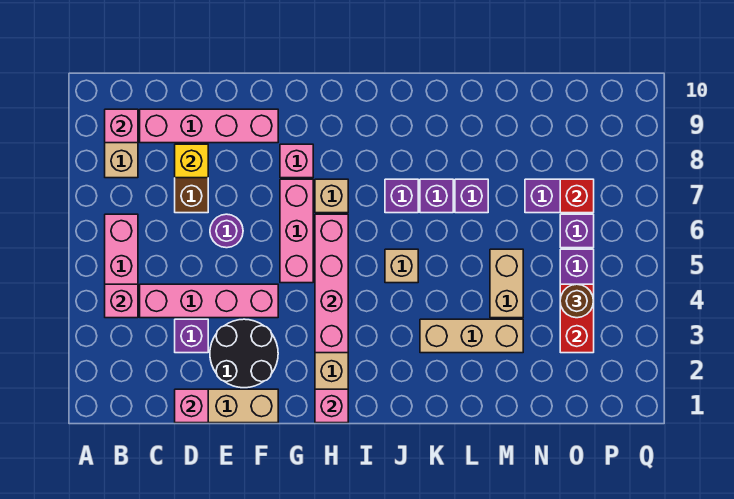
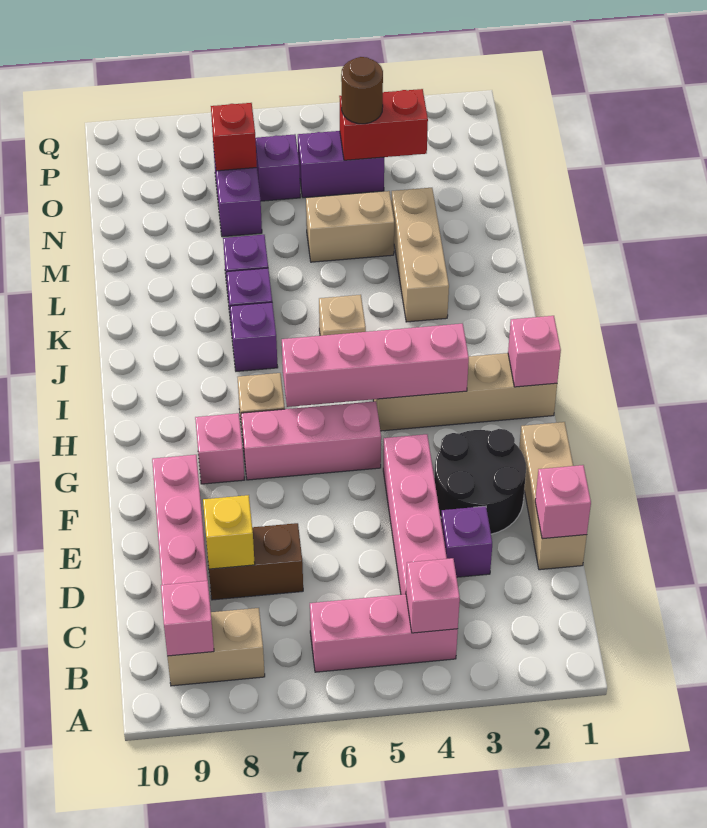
purple 1x1 round brick [210,214,243,248] -> none

